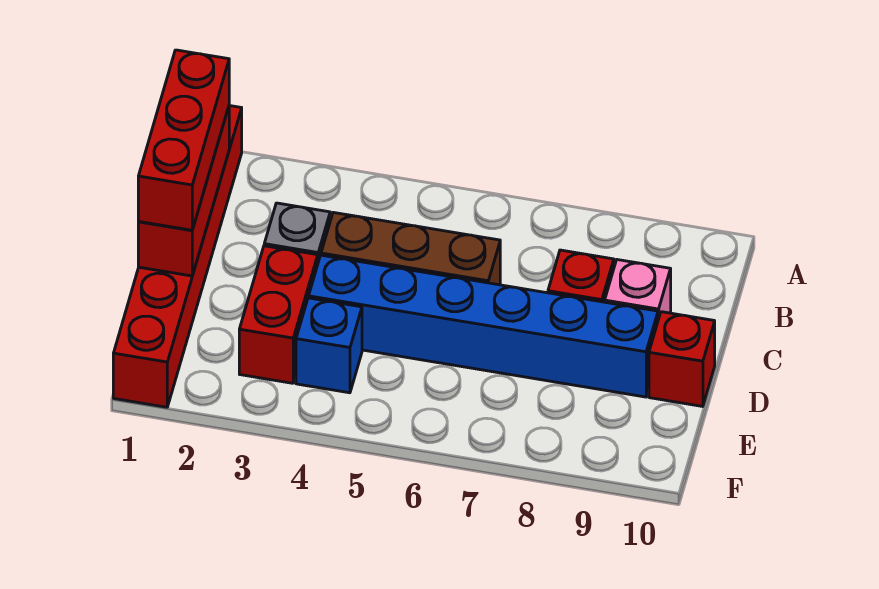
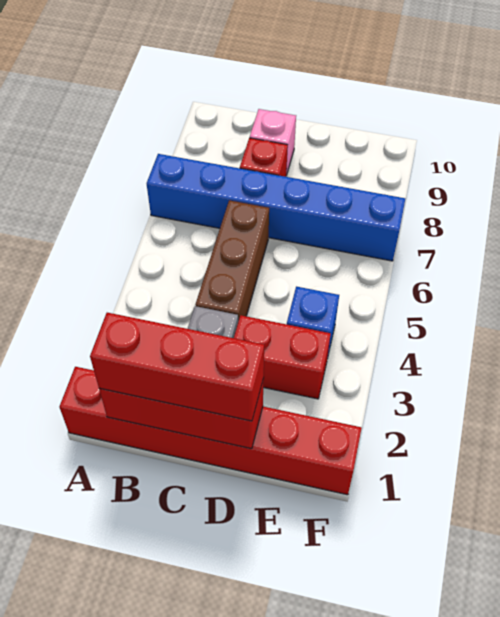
blue 1x6 brick [309,255,658,397] -> blue 1x6 brick turned to [147,154,406,261]
red 1x1 brick [649,312,715,407] -> none

